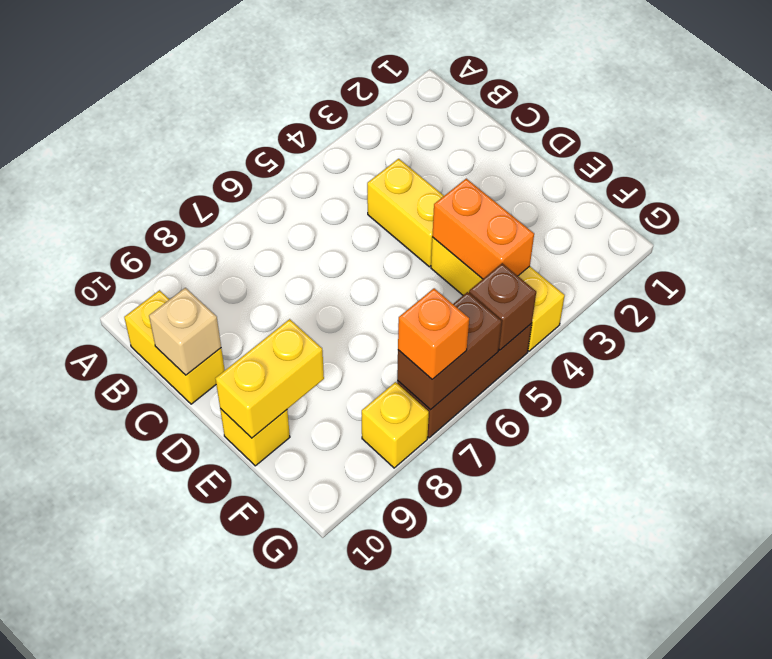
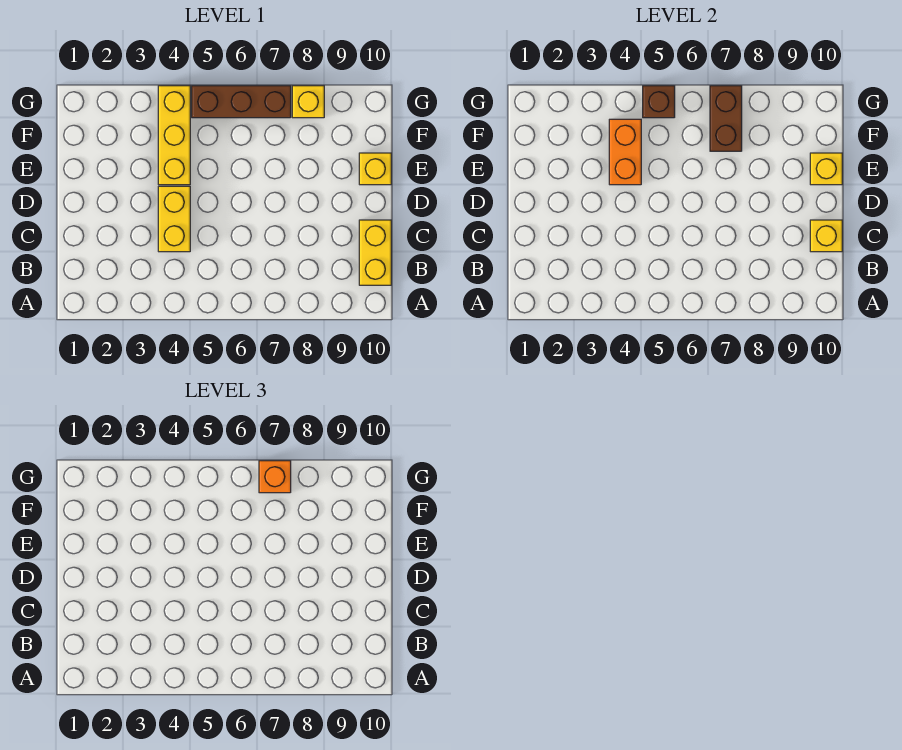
tan 1x1 brick [149,288,221,375] -> yellow 1x1 brick [810,220,842,252]
yellow 1x2 brick [215,319,324,438] -> yellow 1x1 brick [810,153,842,185]
brown 1x2 brick [397,292,502,410] -> brown 1x2 brick turned to [710,86,742,151]

